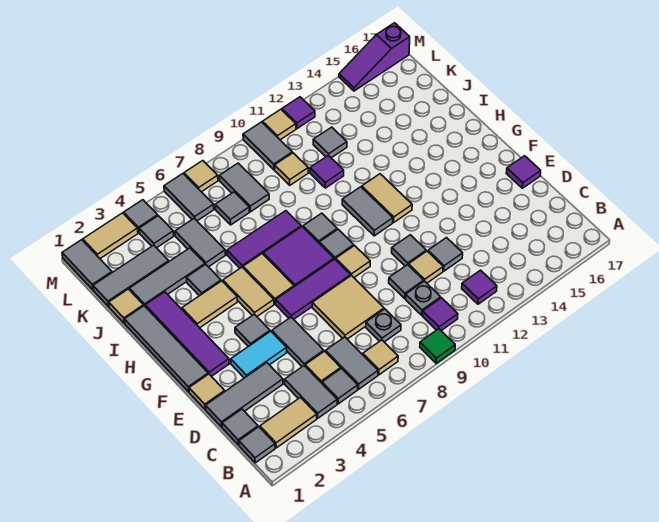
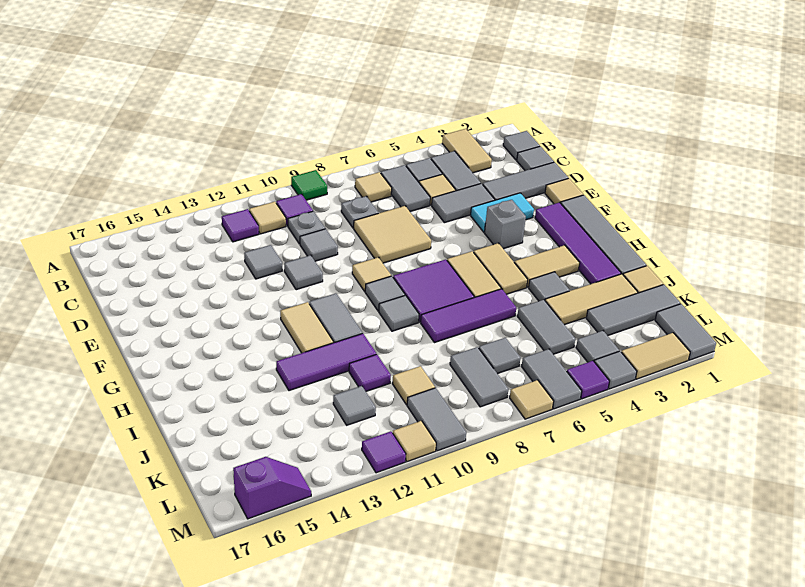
tan 1x2 tile [260,398,317,448] -> tan 1x2 tile turned to [442,129,492,173]
grey 1x2 tile [272,317,324,367] -> grey 1x2 tile turned to [432,184,495,223]
tan 1x1 tile [409,251,443,283] -> tan 1x1 tile moved to [249,202,286,234]
purple 1x1 tile [506,156,541,188] -> purple 1x1 tile moved to [567,361,609,399]
grey 1x1 tile [235,314,270,347] -> grey 1x1 brick [485,200,526,249]
purple 1x3 tile [276,259,351,319] -> purple 1x3 tile moved to [276,333,376,391]
grey 1x3 tile [130,248,205,306] -> tan 1x3 tile [545,274,638,325]
purple 1x3 slope [339,23,410,91] -> purple 1x2 slope [233,457,311,519]

